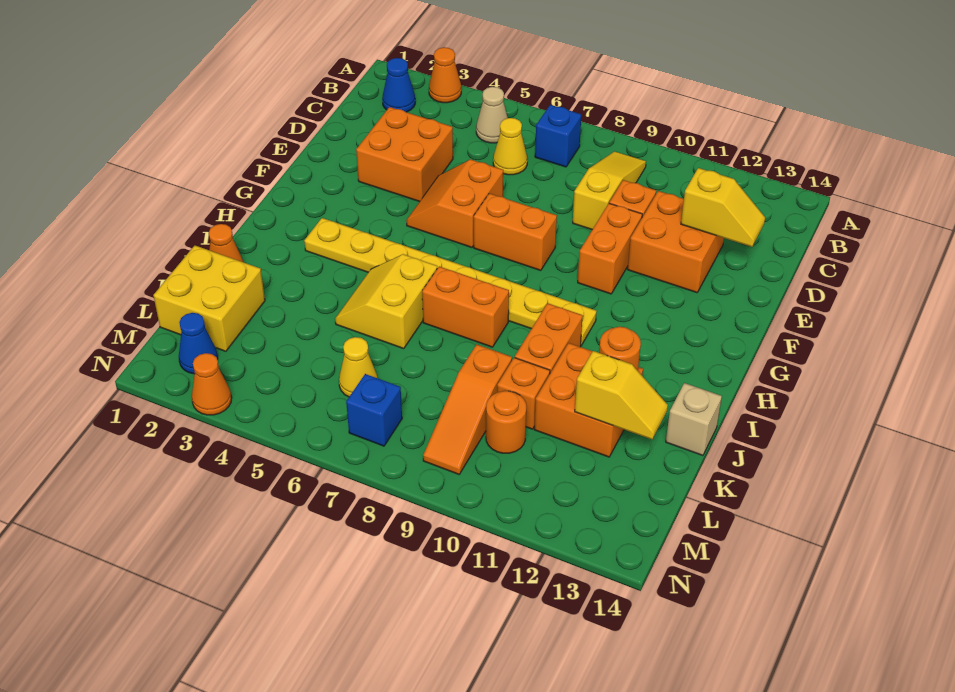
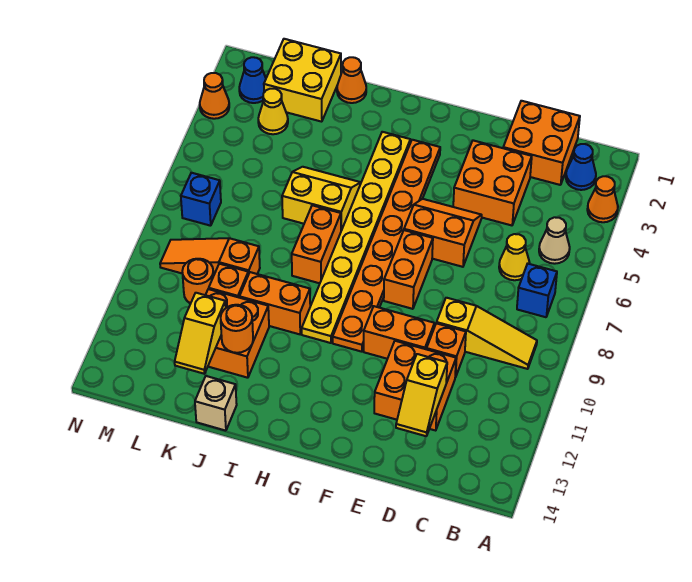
none -> orange 2x2 brick [503,101,580,185]
none -> orange 1x8 plate [333,140,440,352]
yellow 1x1 cone [339,337,377,397] -> yellow 1x1 cone moved to [258,89,288,134]

